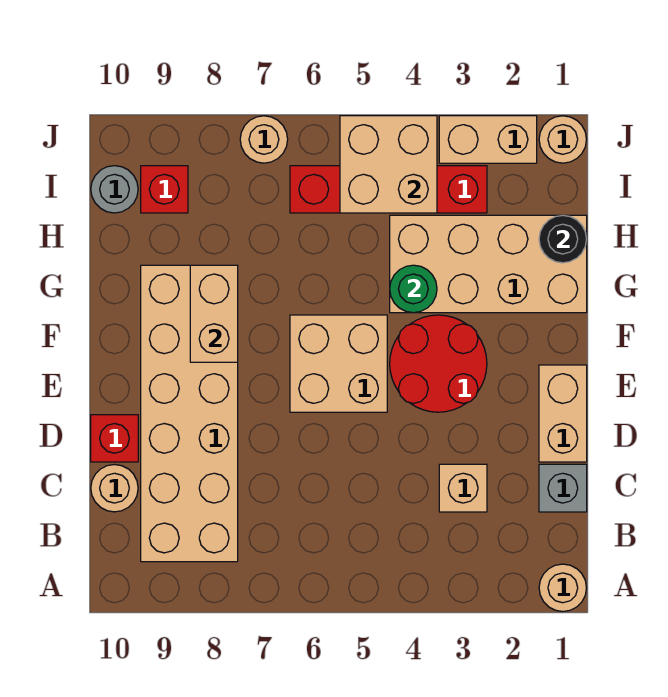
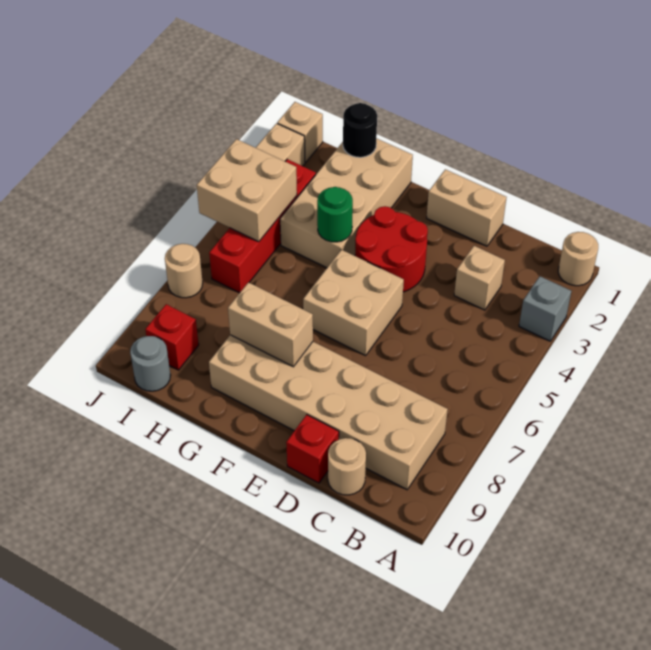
grey 1x1 brick [539,464,587,512] -> grey 1x1 brick moved to [519,276,571,341]
tan 1x1 round brick [539,116,586,163] -> tan 1x1 brick [277,102,323,162]

